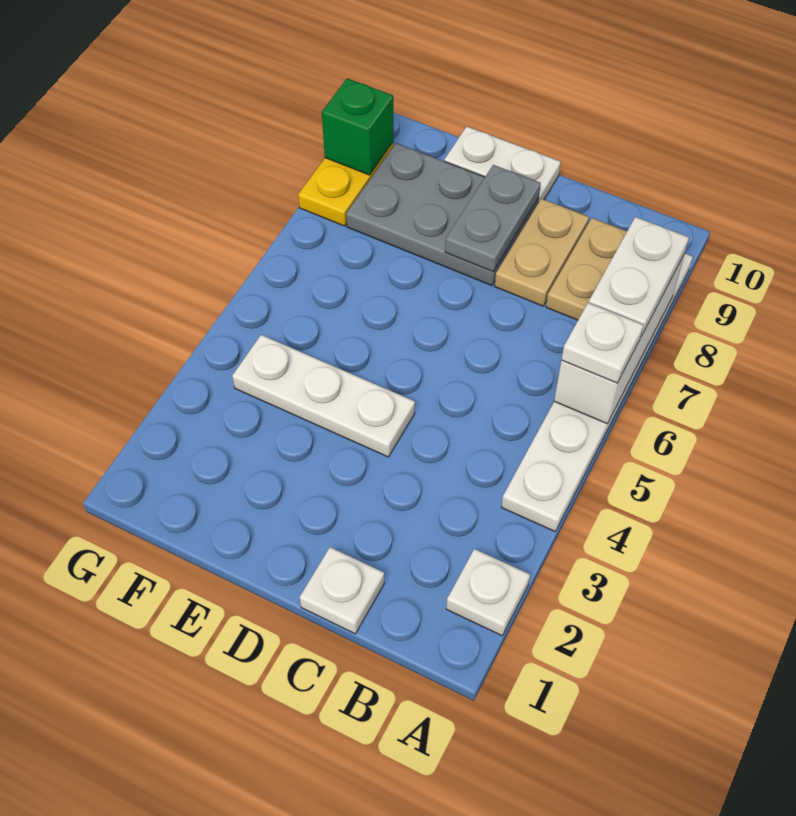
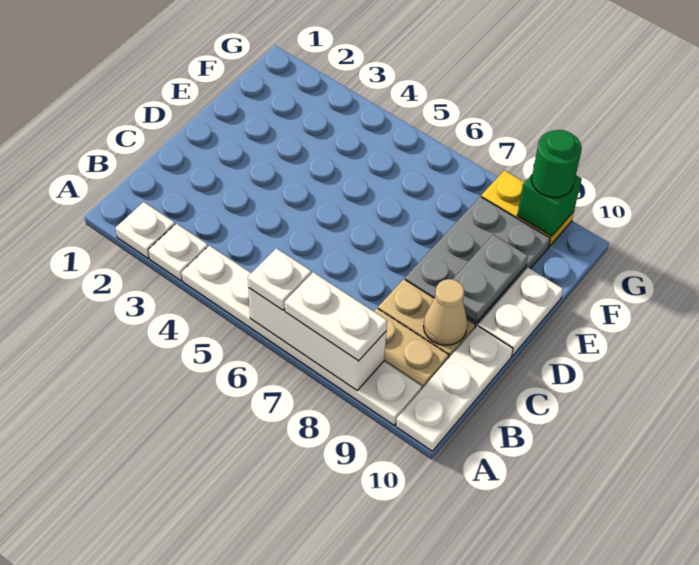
white 1x1 plate [300,547,384,634] -> white 1x1 plate moved to [148,224,208,281]
none -> tan 1x1 cone [423,279,468,345]
white 1x3 plate [232,335,415,457] -> white 1x3 plate moved to [396,326,513,451]
grey 1x2 plate [445,165,541,271] -> grey 1x2 plate turned to [452,235,528,323]
none -> green 1x1 round brick [532,130,582,198]

